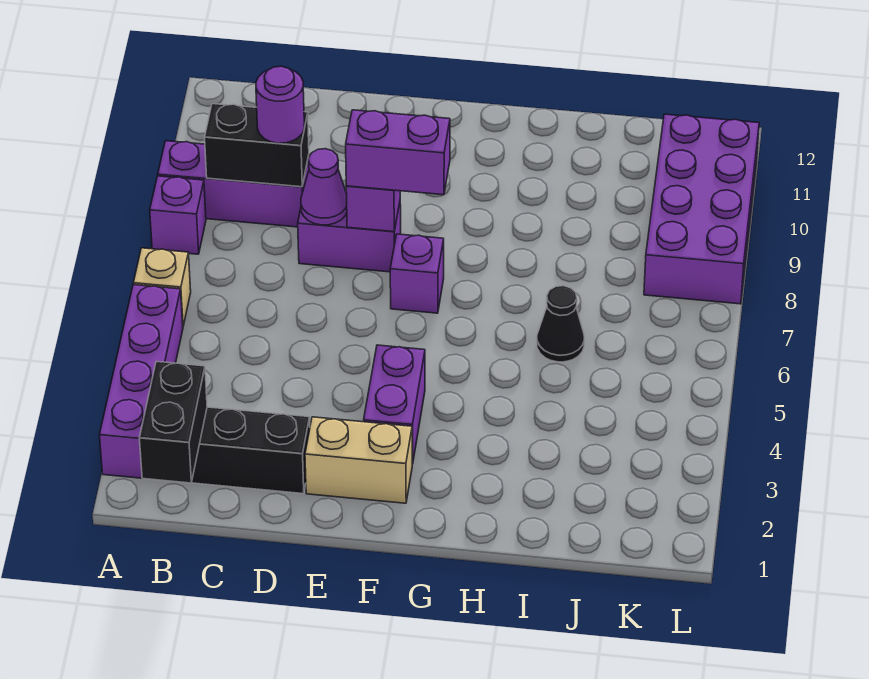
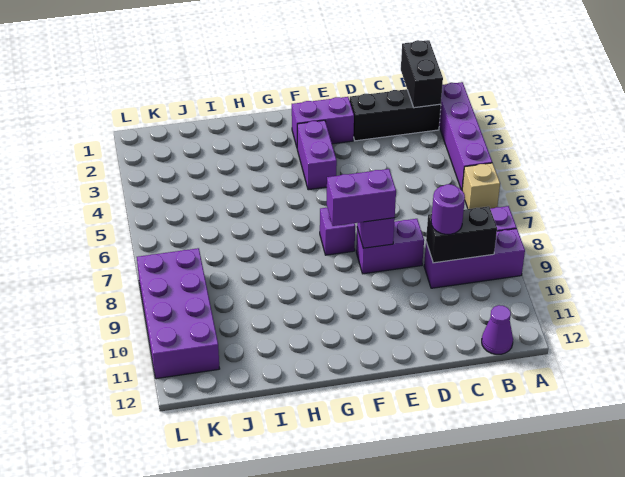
purple 1x1 cone [301,149,347,225] -> purple 1x1 cone moved to [482,305,513,354]
tan 1x2 brick [305,417,412,503] -> purple 1x2 brick [292,97,354,147]
black 1x1 cone [537,286,584,362] -> none

